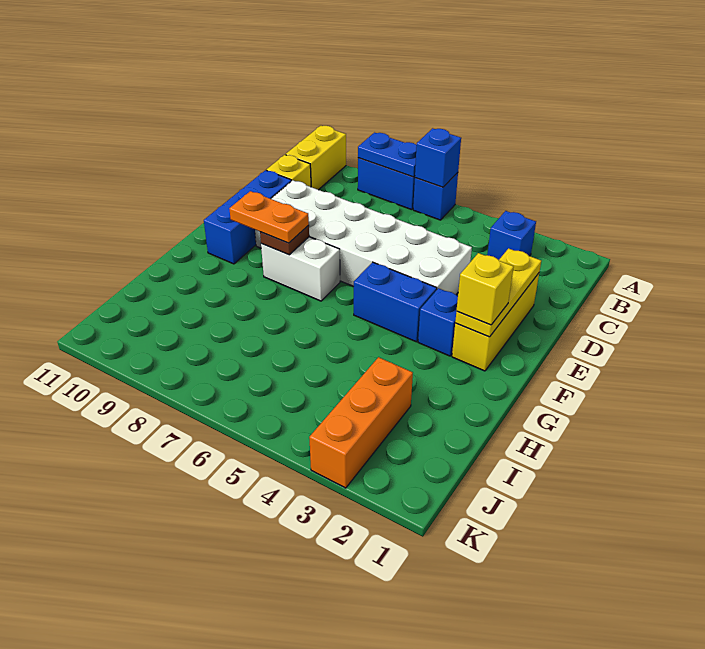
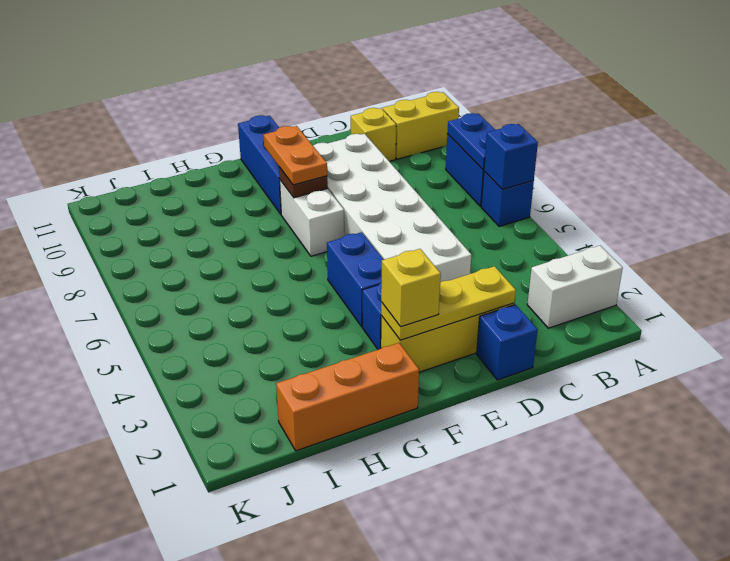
none -> white 1x2 brick [527,246,623,328]
blue 1x1 brick [487,211,536,260] -> blue 1x1 brick moved to [477,305,538,380]
blue 1x3 brick [204,170,291,264] -> blue 1x3 brick turned to [238,115,281,214]
orange 1x3 brick [309,357,413,488] -> orange 1x3 brick moved to [276,343,419,451]

